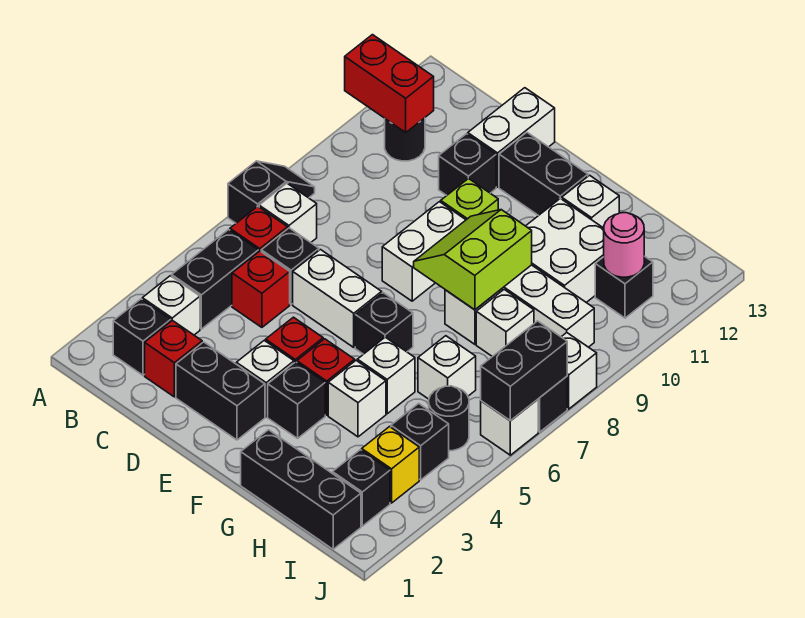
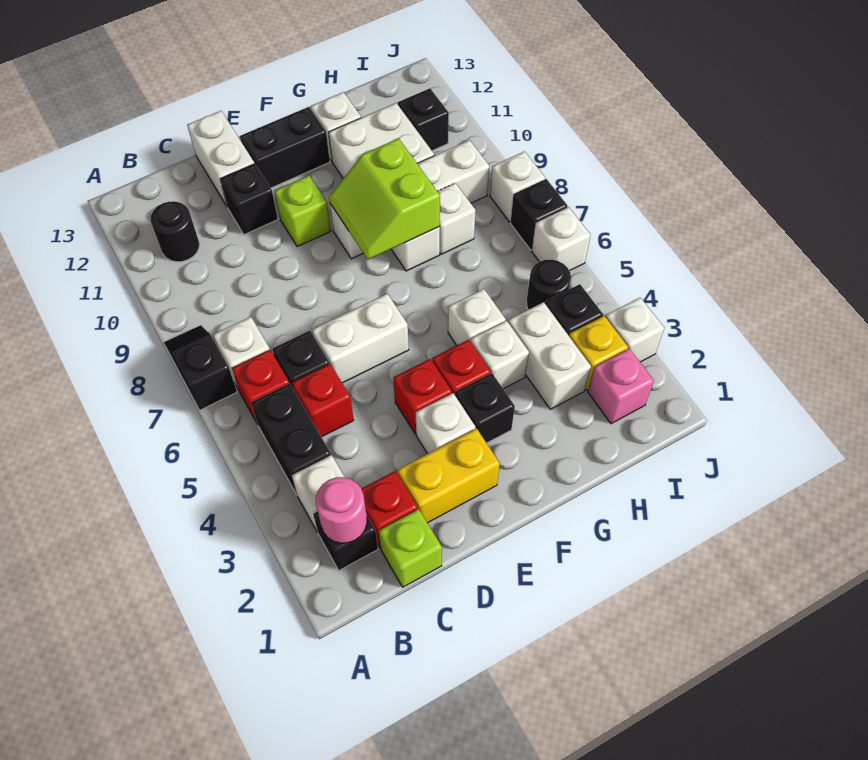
red 1x2 brick [345,35,434,132] -> none
none -> lime 1x1 brick [379,509,442,587]
black 1x2 brick [176,342,265,440] -> yellow 1x2 brick [398,428,500,523]
white 1x2 brick [382,202,465,301] -> white 1x2 brick moved to [508,302,591,409]
black 1x1 brick [355,293,413,354] -> none
black 1x3 brick [241,430,361,549] -> none
white 1x1 brick [418,336,476,399] -> white 1x1 brick moved to [606,298,664,362]
black 1x1 brick [333,450,390,526] -> pink 1x1 brick [588,349,654,424]
pink 1x1 round brick [604,213,644,277] -> pink 1x1 round brick moved to [316,477,367,543]
black 1x2 brick [481,321,567,421] -> none

